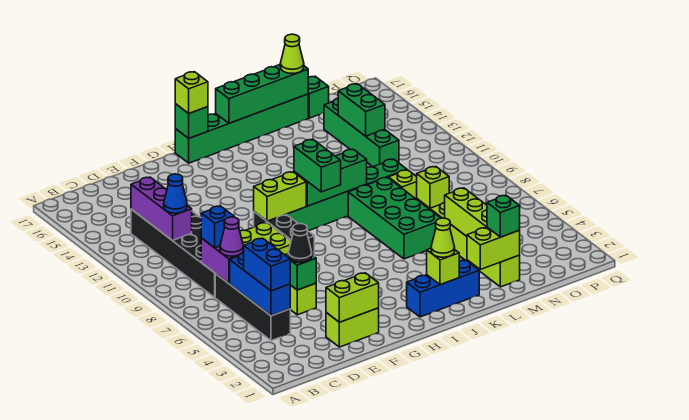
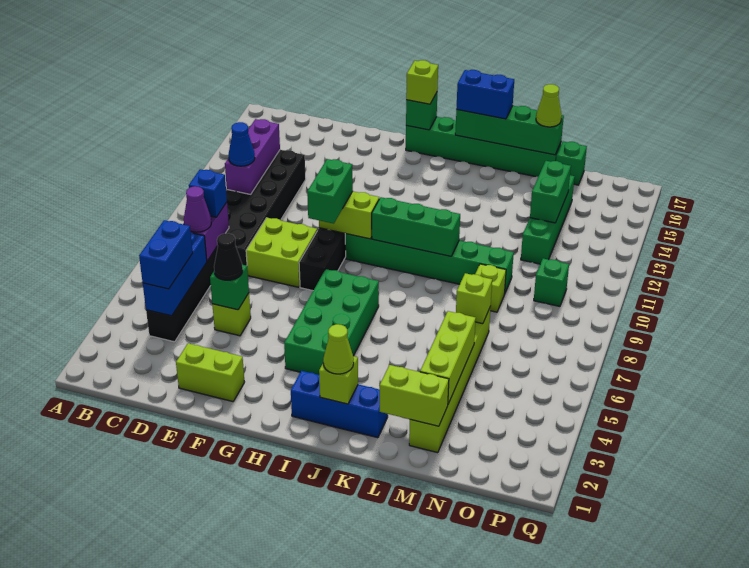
lime 1x2 brick [326,273,379,322] -> none
green 1x2 brick [294,140,341,192] -> green 1x2 brick moved to [307,159,353,224]
none -> blue 1x2 brick [456,70,514,119]
green 2x4 brick [348,177,441,259] -> green 2x4 brick moved to [284,269,379,375]
green 1x1 brick [487,195,520,237] -> green 1x1 brick moved to [534,258,569,306]

